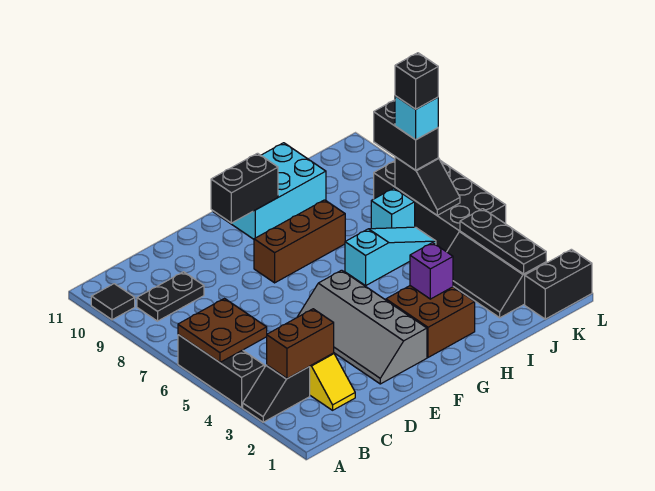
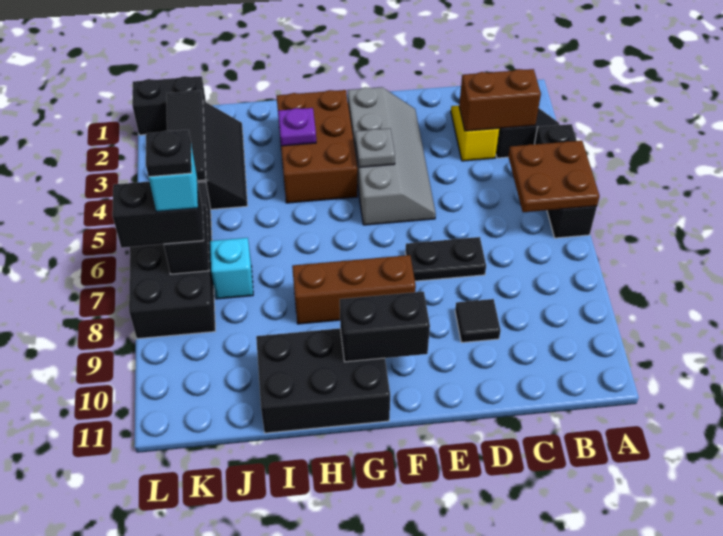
black 1x1 tile [91,284,135,320] -> black 1x1 tile moved to [455,299,501,342]
black 1x2 plate [137,272,204,321] -> black 1x2 plate moved to [405,237,486,281]
none -> grey 1x1 plate [355,128,395,167]
brown 2x2 brick [386,286,475,357] -> brown 2x3 brick [277,90,357,203]
cyan 2x3 brick [213,143,326,239] -> black 2x3 brick [256,328,390,433]
purple 1x1 brick [410,243,453,299] -> purple 1x1 plate [278,108,316,146]
cyan 1x3 slope [345,227,436,286] -> none
black 1x3 plate [460,209,546,274] -> black 1x3 tile [167,91,206,181]
black 1x2 brick [374,100,438,170] -> black 1x2 brick turned to [112,180,204,248]
black 1x1 brick [395,53,438,109] -> black 1x1 plate [146,130,192,177]

